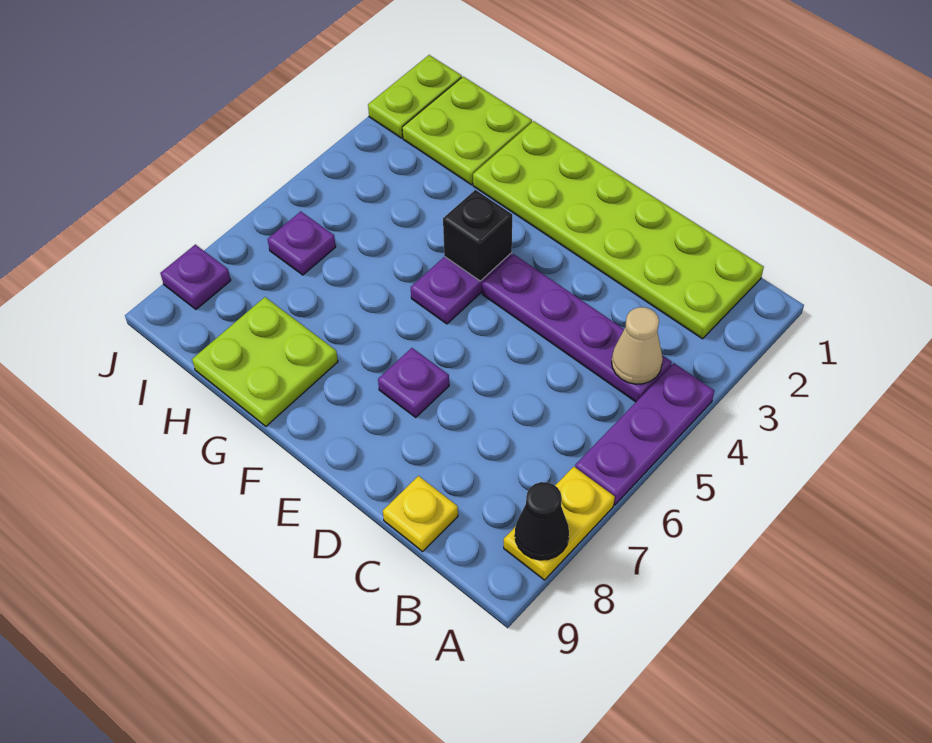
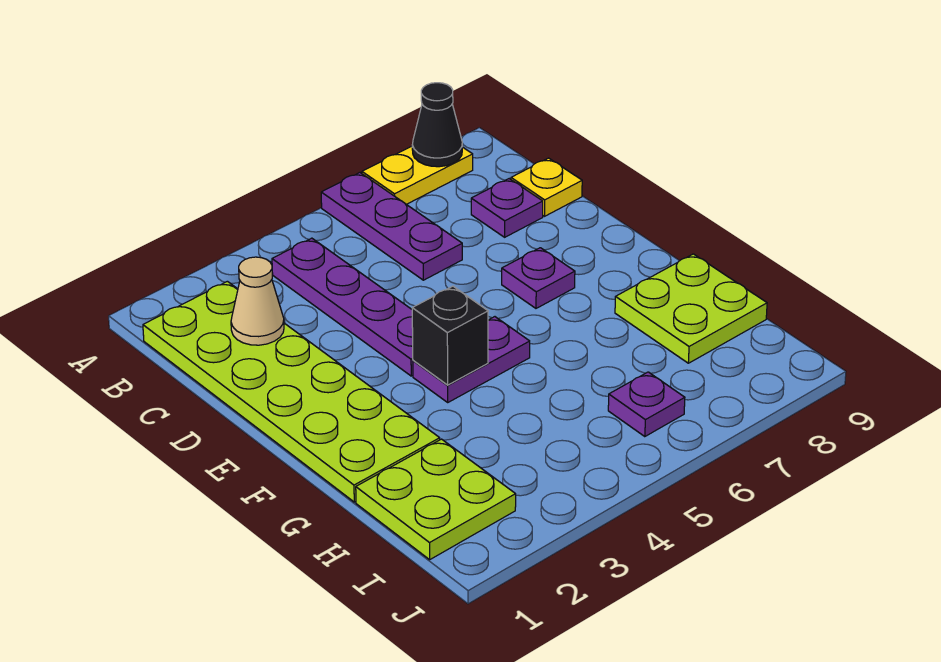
purple 1x3 plate [575,363,714,505] -> purple 1x3 plate turned to [321,173,462,280]
tan 1x1 cone [612,307,663,384] -> tan 1x1 cone moved to [231,257,284,345]
lime 1x2 plate [368,55,462,138] -> none
purple 1x1 plate [160,245,231,309] -> purple 1x1 plate moved to [471,179,543,237]

